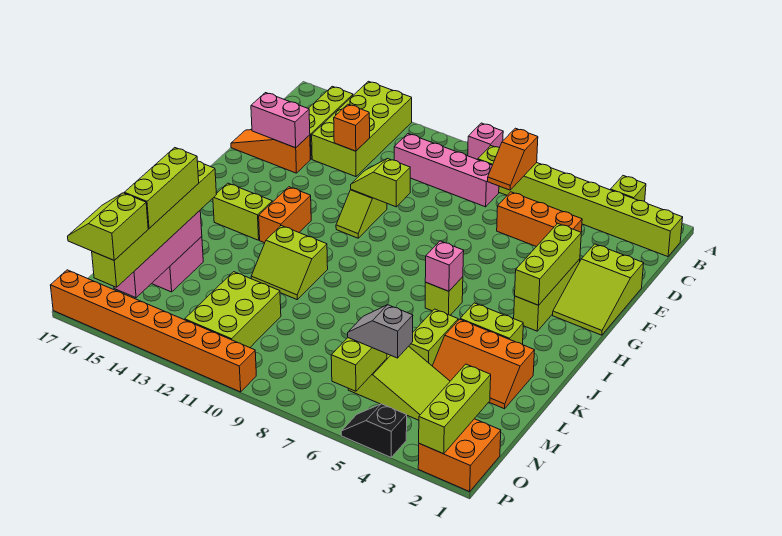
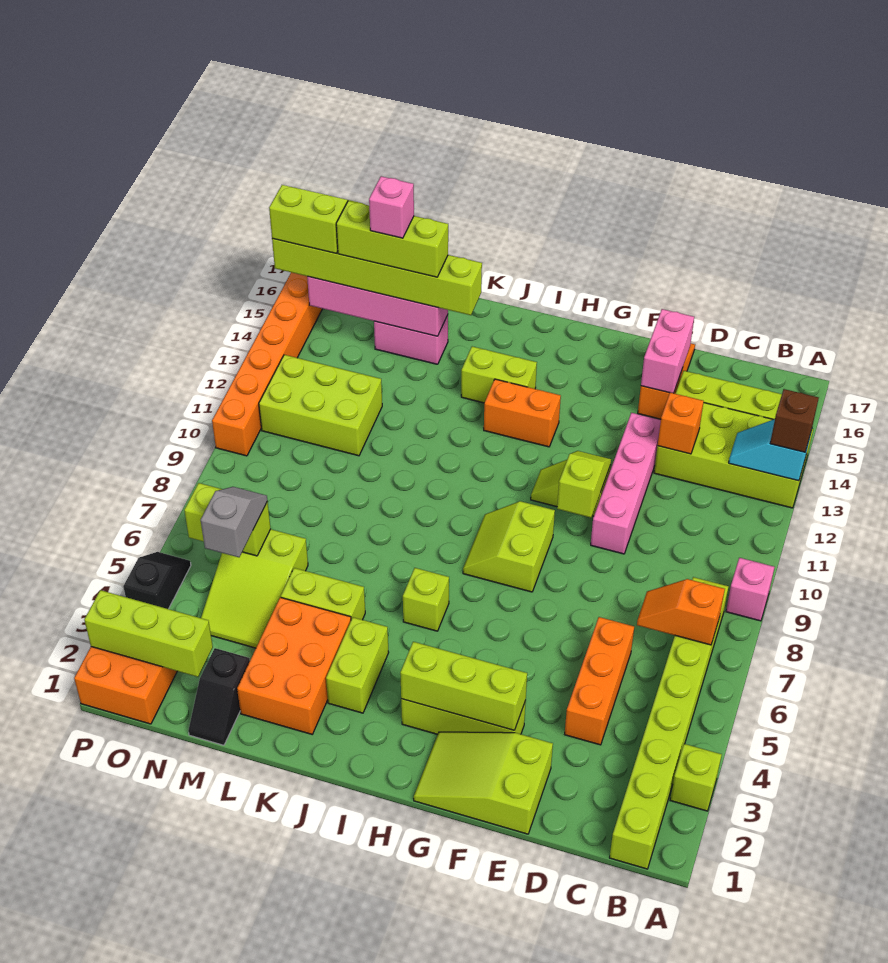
none -> cyan 1x2 slope [729,419,811,481]
none -> brown 1x1 brick [770,389,819,452]
pink 1x4 brick [394,134,499,207] -> pink 1x4 brick moved to [591,413,661,554]
pink 1x1 brick [425,241,464,291] -> pink 1x1 brick moved to [369,176,414,238]
lime 1x2 brick [213,183,272,240] -> lime 1x2 brick turned to [461,346,537,403]
lime 2x2 slope [251,226,328,299] -> lime 2x2 slope moved to [463,501,555,592]
orange 2x3 slope [433,319,535,409] -> orange 2x3 brick [237,597,351,734]
none -> black 1x2 slope [188,648,250,745]

